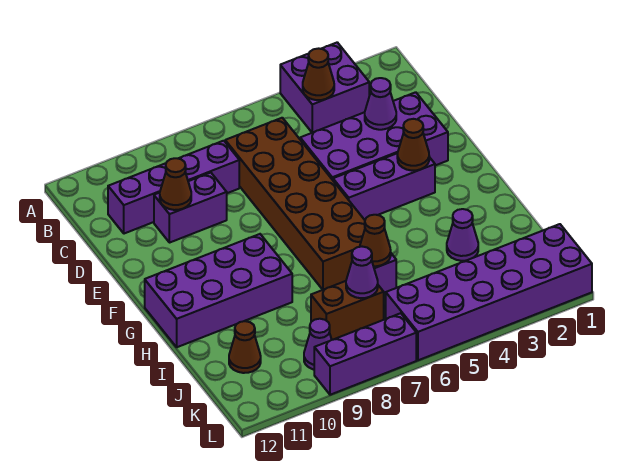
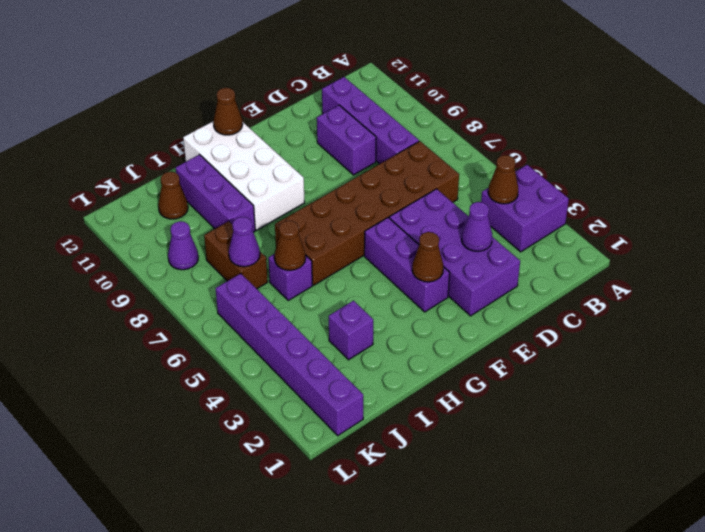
brown 1x1 cone [160,158,191,210] -> brown 1x1 cone moved to [213,88,243,135]
purple 2x4 brick [145,234,292,347] -> white 2x4 brick [183,121,305,230]
purple 1x1 cone [447,209,478,261] -> purple 1x1 brick [329,301,373,360]
purple 2x6 brick [386,224,592,360] -> purple 1x6 brick [216,273,363,436]
purple 1x3 brick [314,313,416,395] -> purple 1x3 brick moved to [176,155,255,232]

